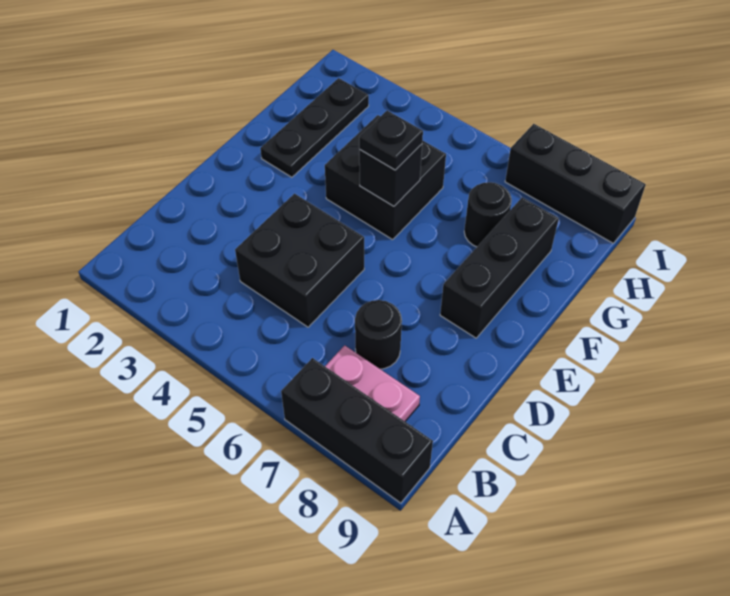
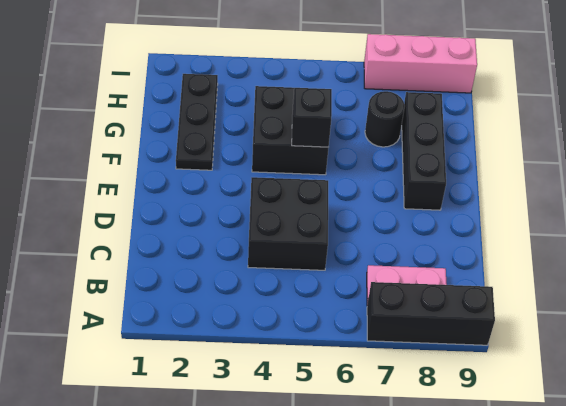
black 1x1 round brick [355,300,402,369] -> none
black 1x1 plate [359,111,423,170] -> none
black 1x3 brick [505,124,646,243] -> pink 1x3 brick [364,34,477,93]

